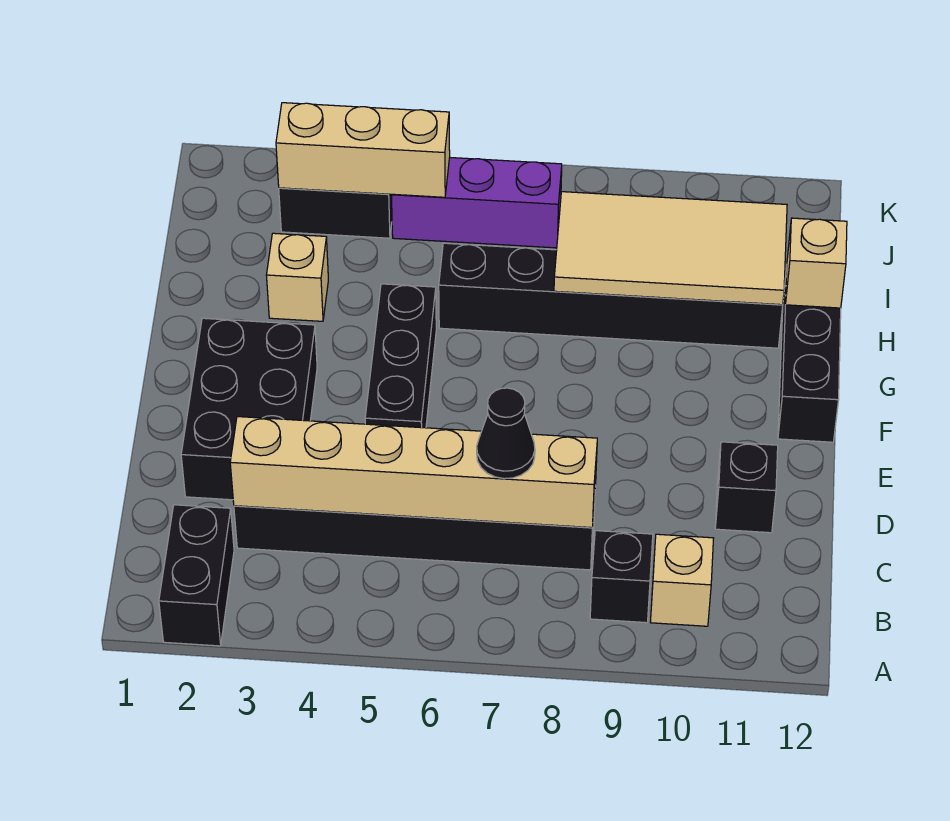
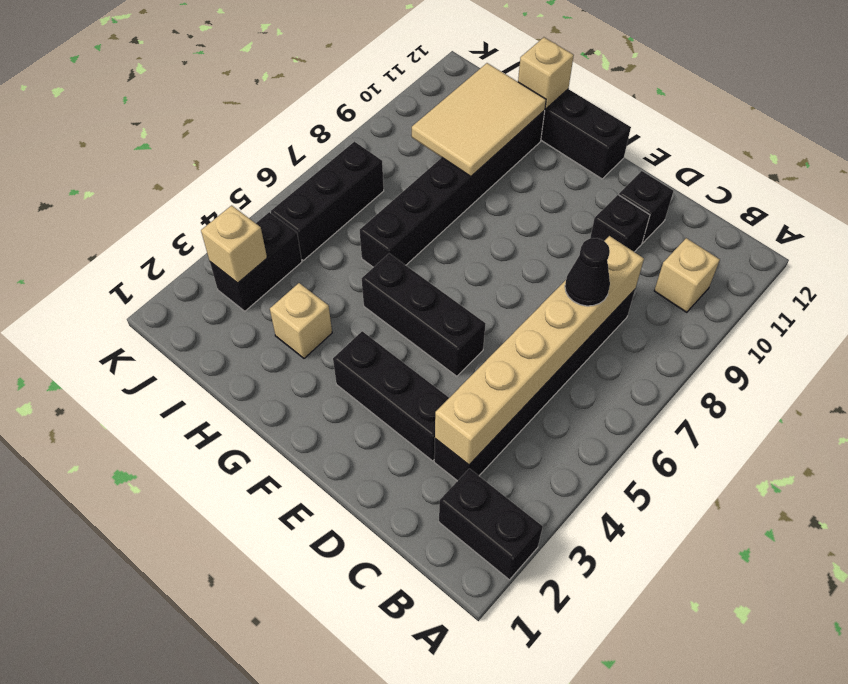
black 1x1 brick [590,531,653,623] -> black 1x1 brick moved to [590,195,650,252]
black 2x3 brick [181,318,317,500] -> black 1x3 brick [333,331,449,461]
tan 2x4 tile [554,192,787,305] -> tan 2x3 tile [412,63,546,177]
tan 1x3 brick [276,103,450,197] -> tan 1x1 brick [201,205,267,283]
purple 1x3 brick [391,158,562,248] -> black 1x3 brick [271,142,384,260]

